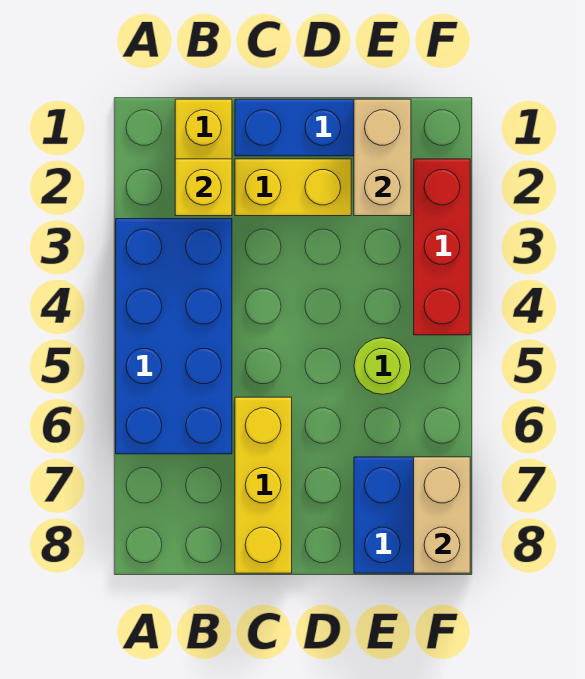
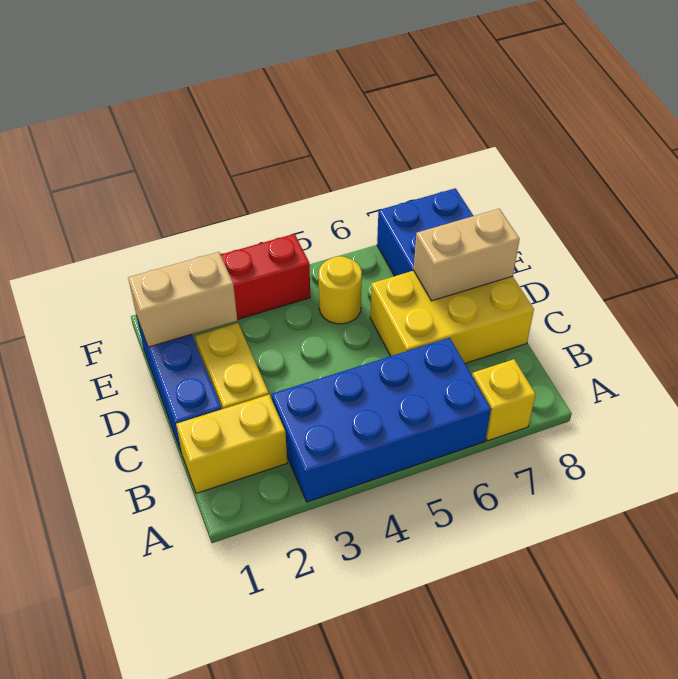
yellow 1x1 brick [175,159,232,216] -> yellow 1x1 brick moved to [472,359,536,441]
yellow 1x3 brick [235,397,292,573] -> yellow 2x3 brick [370,271,534,363]
lime 1x1 round brick [354,338,411,394] -> yellow 1x1 round brick [319,256,362,324]
tan 1x2 brick [414,457,470,573] -> tan 1x2 brick moved to [414,209,520,301]

